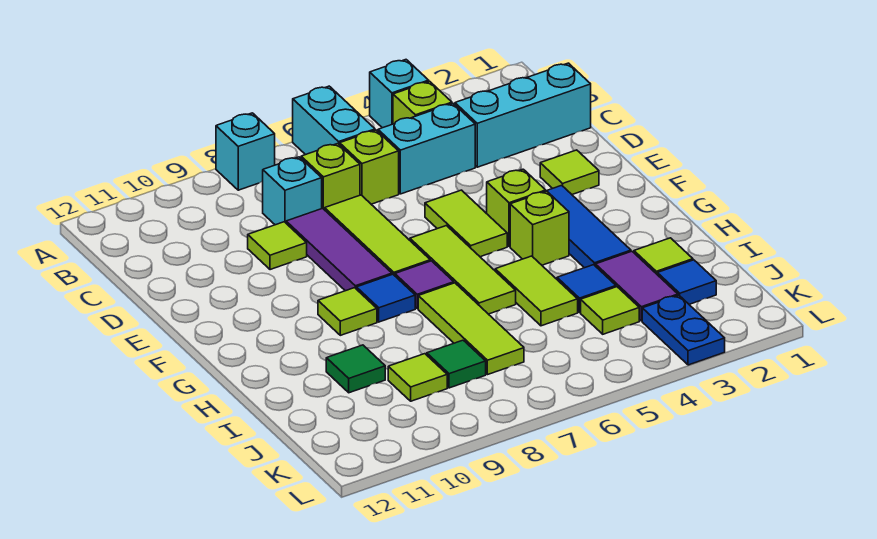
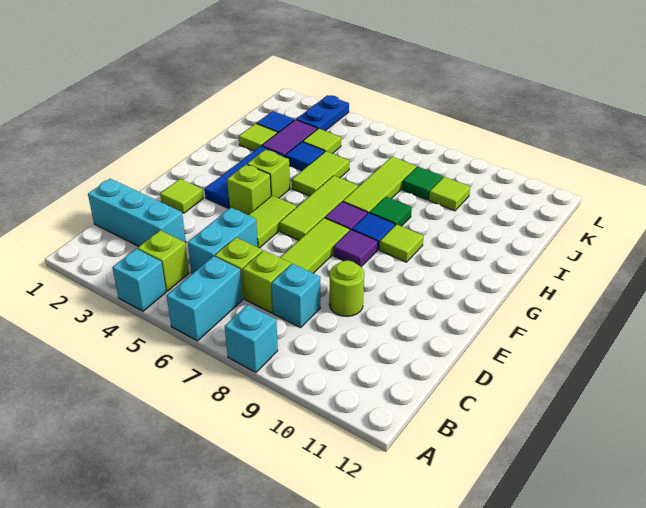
cyan 1x2 brick [378,103,475,194] -> cyan 1x2 brick turned to [188,208,258,273]
purple 1x3 tile [286,208,392,291] -> purple 1x1 tile [333,230,378,267]
lime 1x1 tile [248,222,307,270] -> lime 1x1 round brick [329,260,364,316]
green 1x1 tile [326,345,385,393] -> green 1x1 tile moved to [370,197,412,226]

